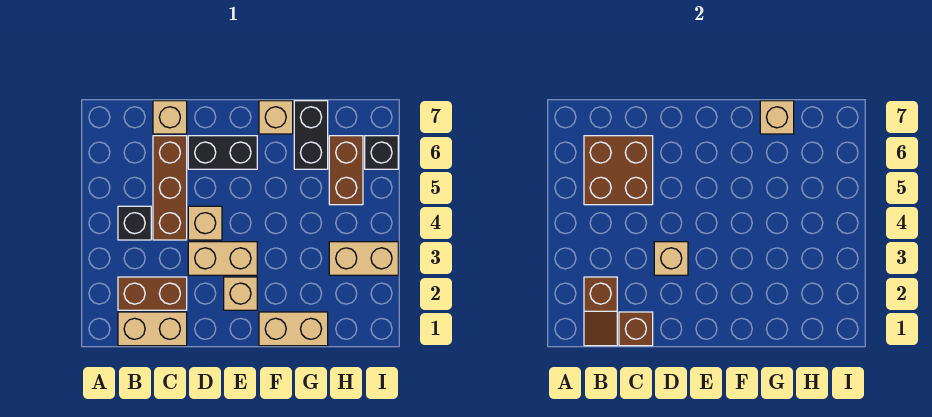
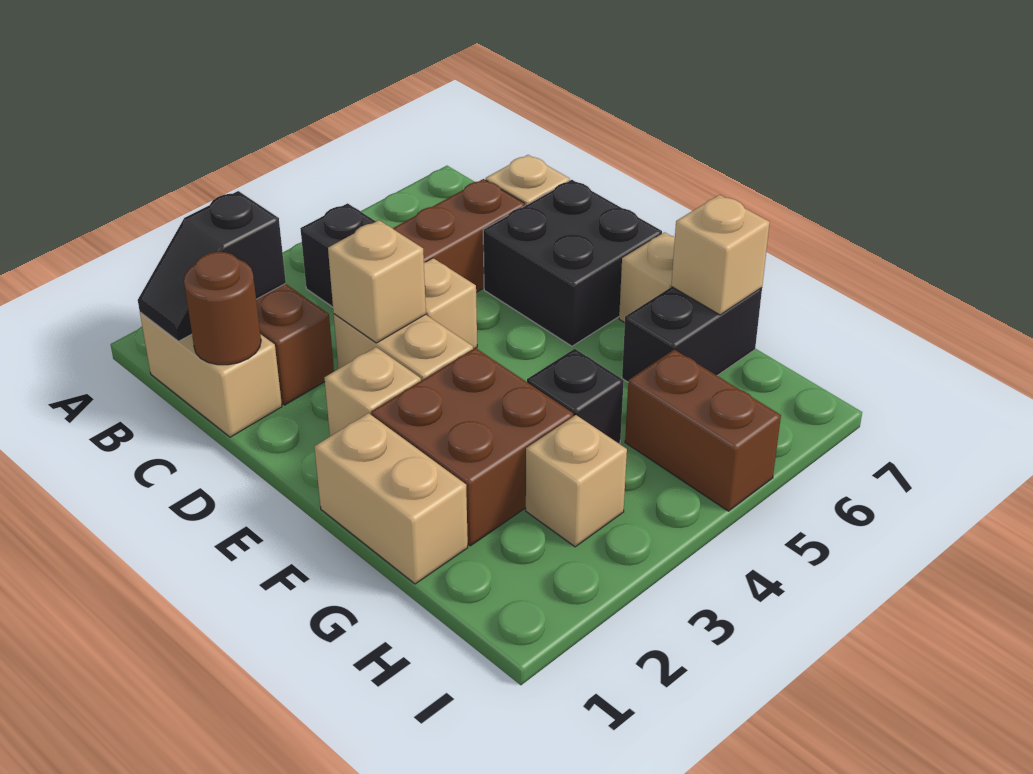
brown 1x2 slope [584,277,617,346] -> black 1x2 slope [138,191,286,341]
brown 2x2 brick [584,136,653,205] -> brown 2x2 brick moved to [371,348,573,546]
brown 1x1 brick [619,312,653,346] -> brown 1x1 round brick [184,252,261,365]
black 1x2 brick [188,136,257,169] -> black 2x2 brick [483,180,662,346]
tan 1x2 brick [329,242,398,275] -> tan 1x1 brick [526,415,627,547]
brown 1x2 brick [329,136,363,205] -> brown 1x2 brick turned to [625,350,781,511]
black 1x1 brick [365,136,398,169] -> black 1x1 brick moved to [527,349,624,443]

